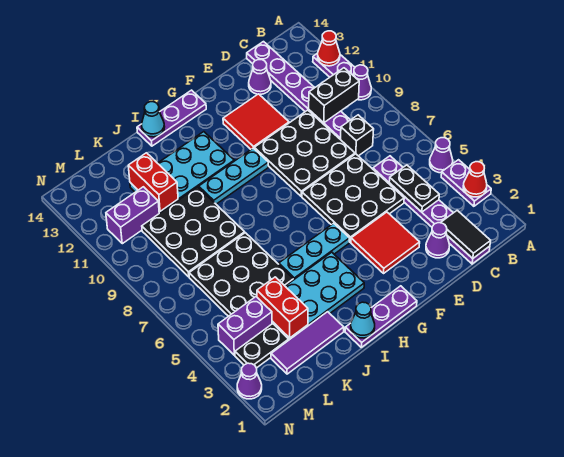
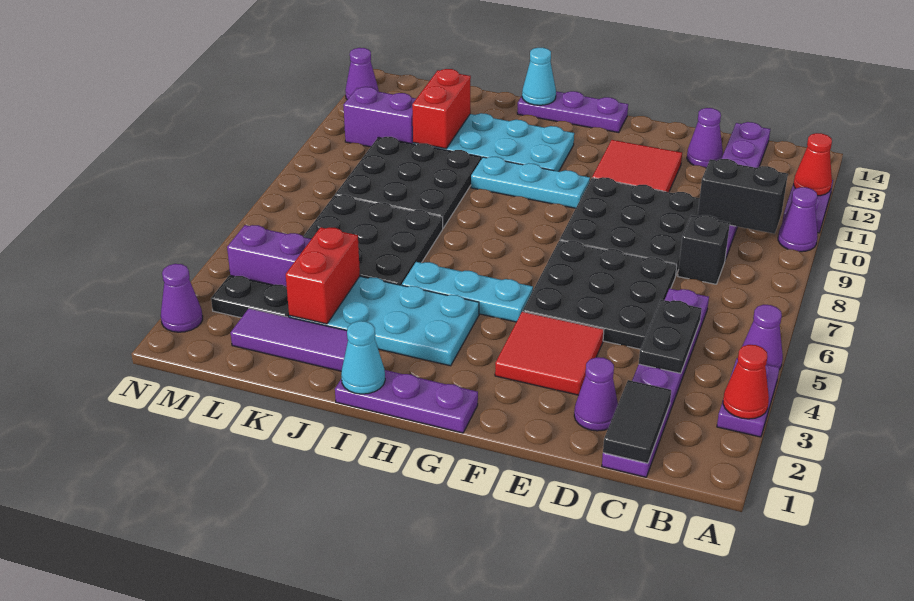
none -> purple 1x1 cone [345,48,379,99]

